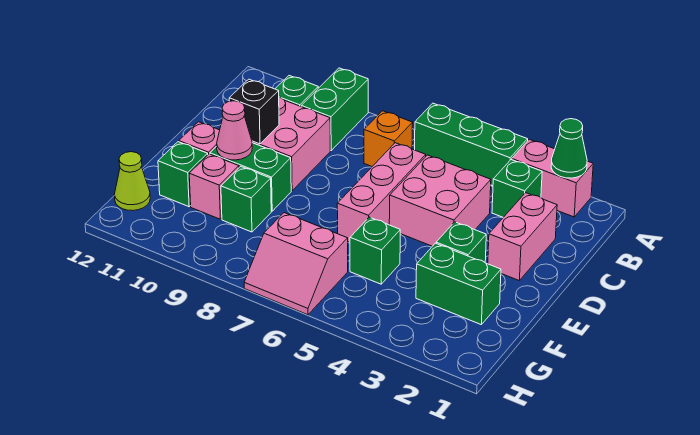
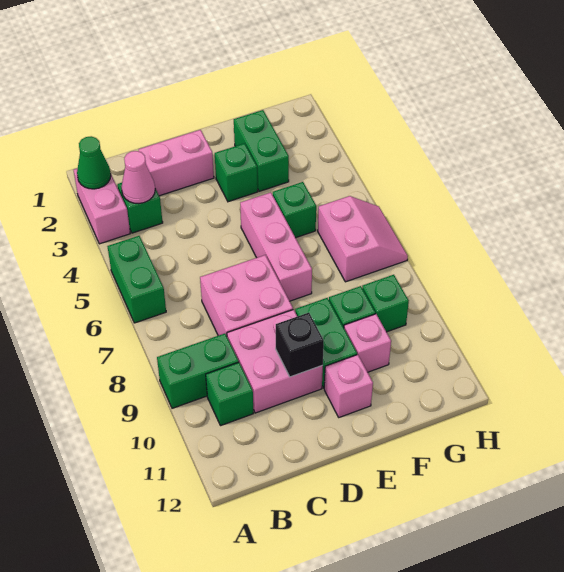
green 1x3 brick [415,103,528,186] -> green 1x2 brick [107,236,166,323]
orange 1x1 brick [364,111,413,166] -> none
pink 2x2 brick [389,155,491,246] -> pink 2x2 brick moved to [200,255,293,336]
pink 1x3 brick [337,143,426,242] -> pink 1x3 brick turned to [240,192,312,301]
pink 1x1 cone [217,101,252,160] -> pink 1x1 cone moved to [121,151,155,204]
green 1x1 brick [158,142,208,207] -> green 1x1 brick moved to [362,275,409,332]
lime 1x1 cone [114,152,150,211] -> none

